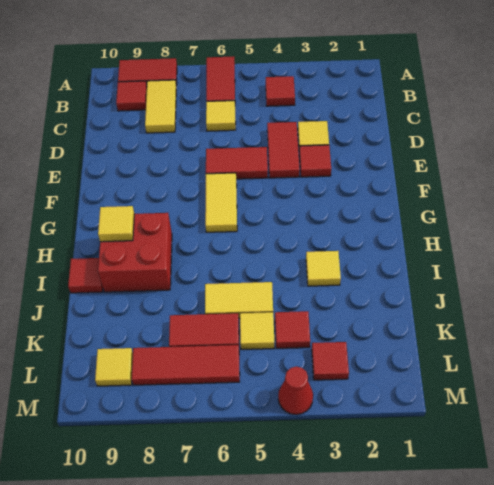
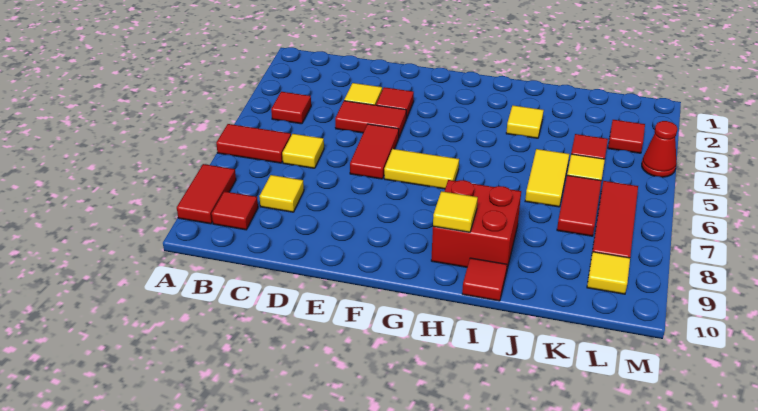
yellow 1x2 tile [145,80,176,133] -> yellow 1x1 tile [259,175,304,212]

